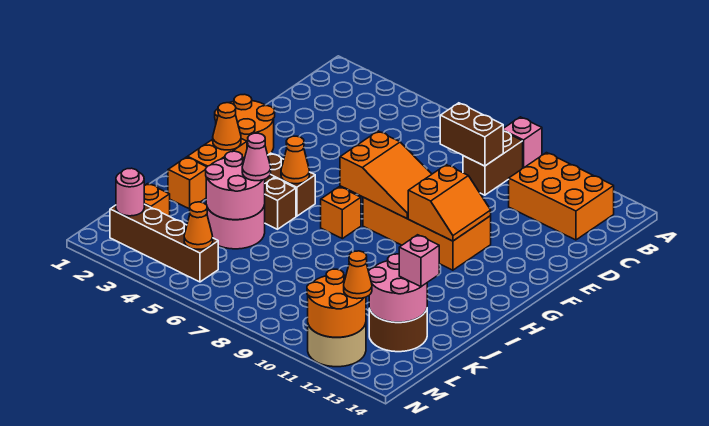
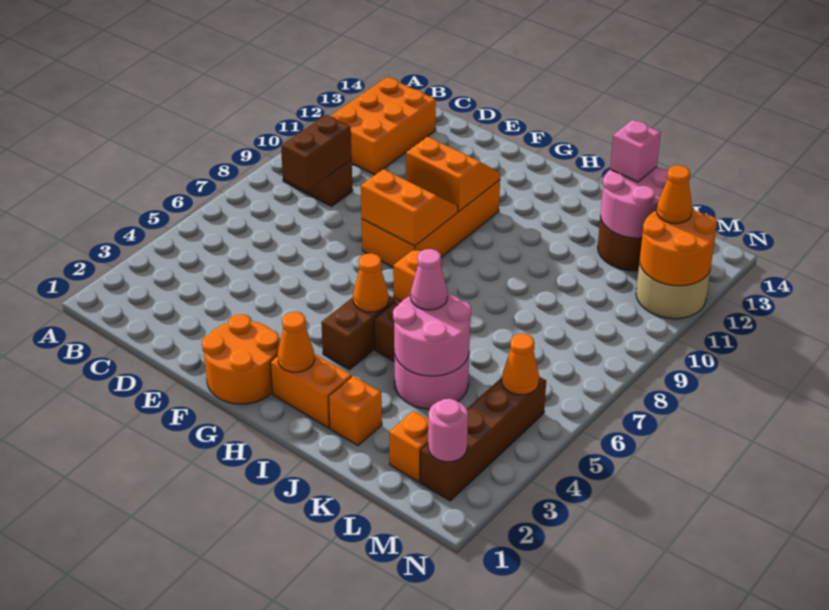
pink 1x1 brick [503,117,542,168] -> none
orange 2x3 slope [340,131,432,218] -> orange 2x2 slope [361,169,458,246]

